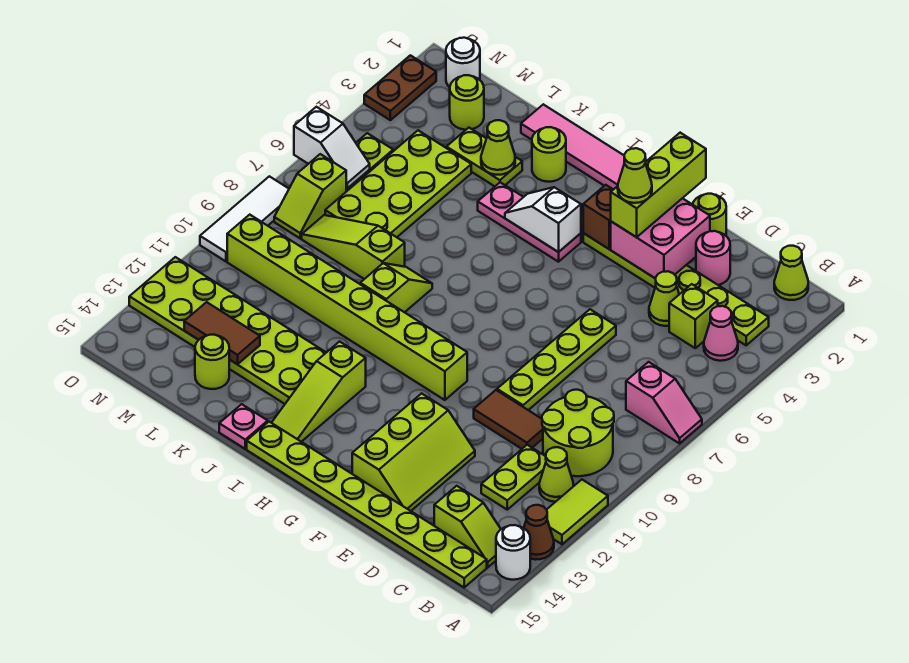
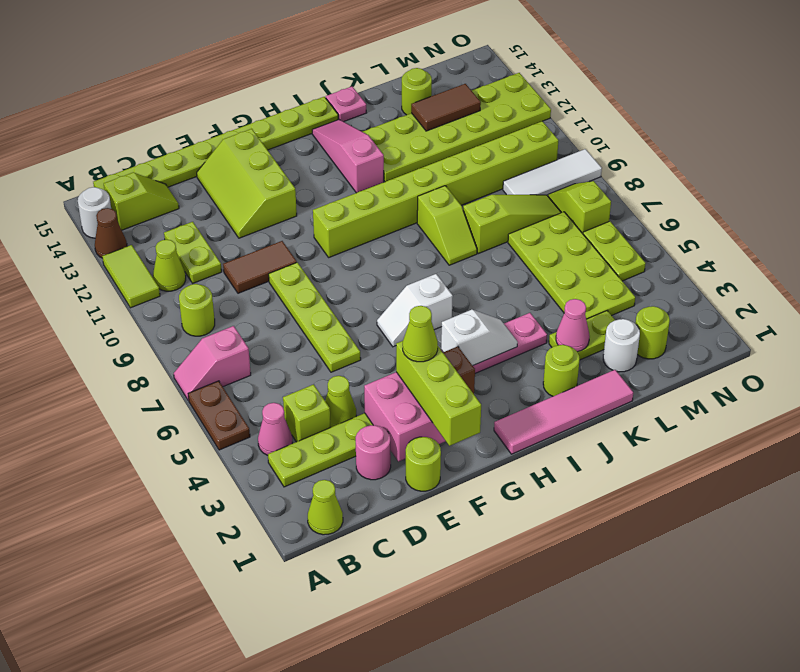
lime 2x2 round brick [542,390,614,476] -> lime 1x1 round brick [179,284,215,336]
lime 1x2 slope [434,486,501,567] -> lime 1x2 slope turned to [104,172,179,230]
lime 1x3 slope [272,342,366,442] -> pink 1x3 slope [312,119,384,193]
lime 1x1 cone [481,120,515,175] -> pink 1x1 cone [556,299,590,352]
white 1x1 round brick [446,38,480,87] -> white 1x1 round brick moved to [603,319,640,372]
white 1x2 slope [294,107,370,188] -> white 1x2 slope moved to [377,274,453,347]
brown 1x2 plate [364,55,436,120] -> brown 1x2 plate moved to [188,381,250,450]
white 1x3 tile [200,176,289,261] -> white 1x3 tile turned to [503,149,602,196]

